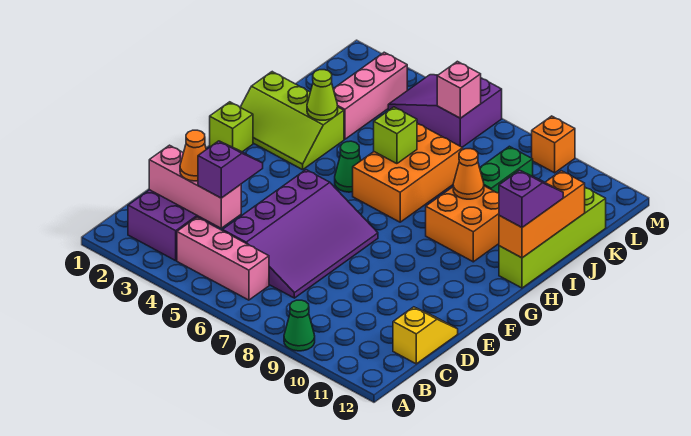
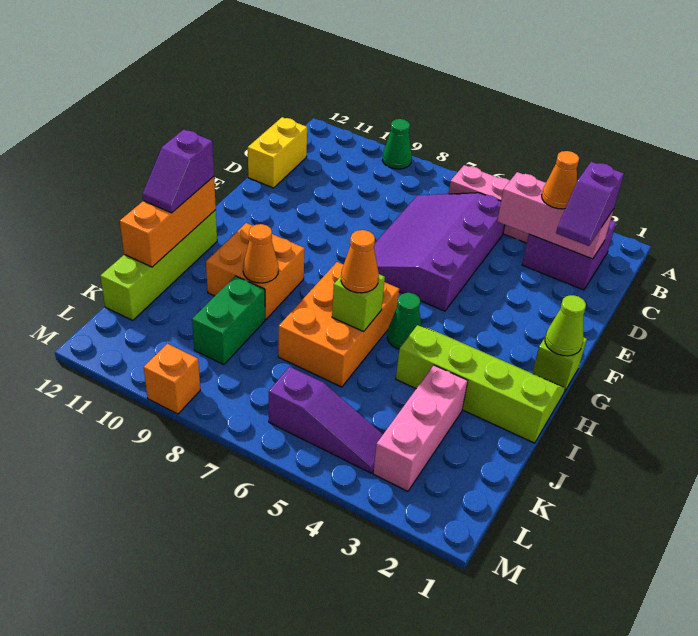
purple 1x2 slope [198,141,263,198] -> purple 1x2 slope moved to [556,162,624,246]
yellow 1x2 slope [393,307,458,364] -> yellow 1x2 brick [248,117,307,188]
lime 2x3 slope [240,72,344,170] -> lime 2x4 slope [396,325,565,443]
lime 1x1 cone [307,70,338,120] -> lime 1x1 cone moved to [545,295,586,356]
none -> orange 1x1 cone [341,230,379,293]
purple 2x3 slope [388,75,502,147] -> purple 1x3 slope [269,367,383,473]
pink 1x1 brick [437,61,481,118] -> none

